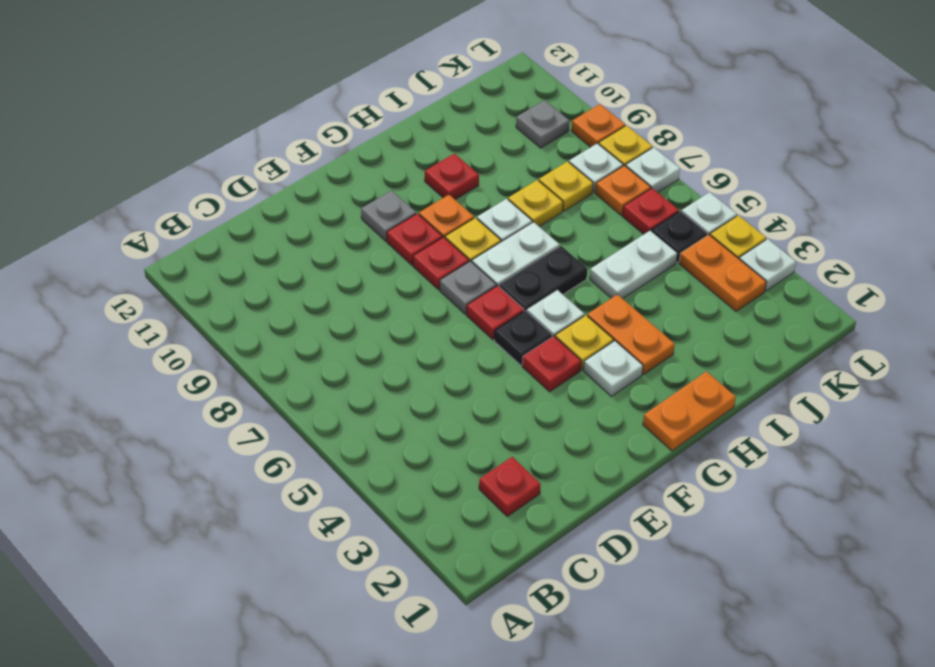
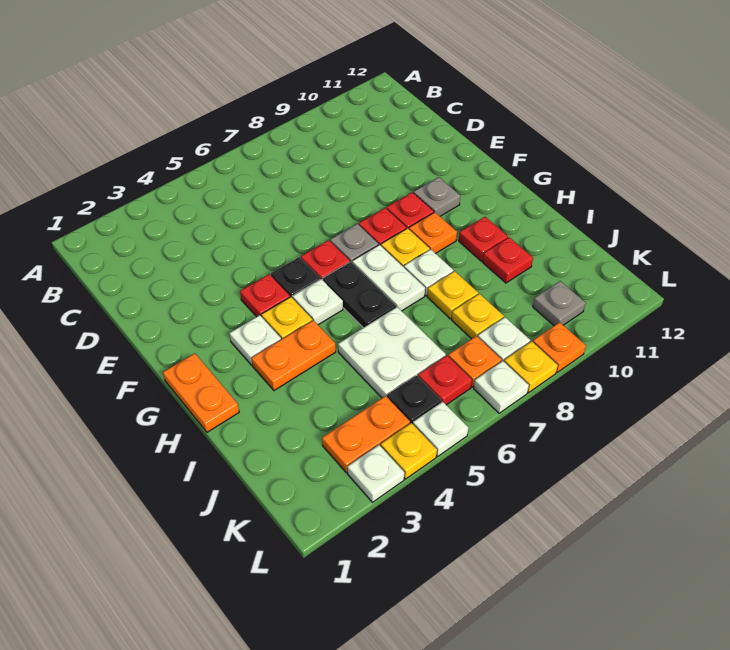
red 1x1 plate [479,457,541,516] -> red 1x1 plate moved to [483,237,533,283]
white 1x2 plate [590,230,678,299] -> white 2x2 plate [338,307,446,398]

